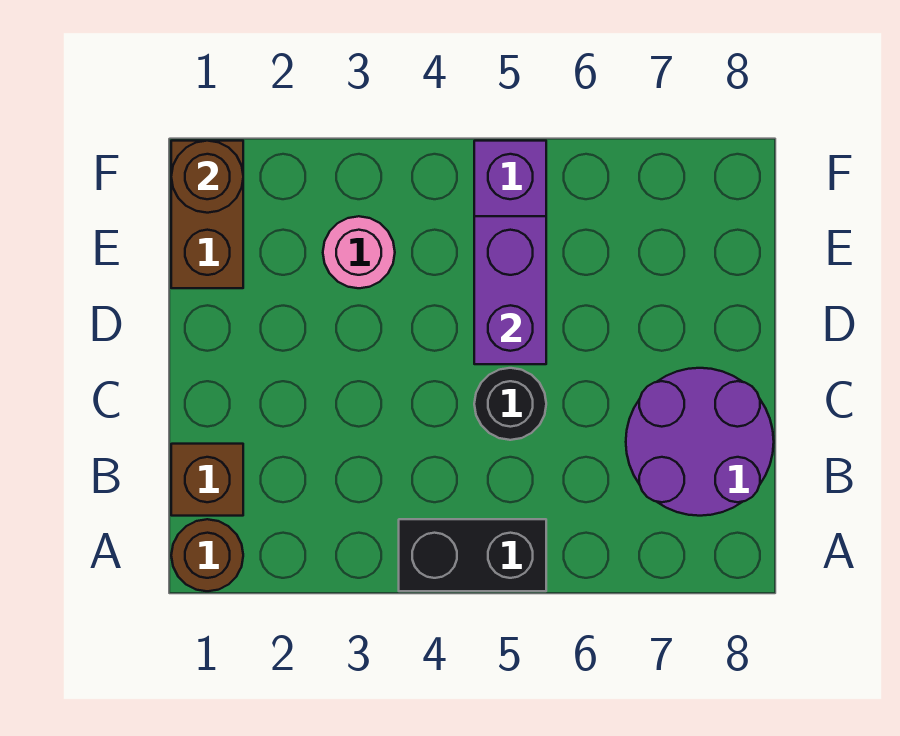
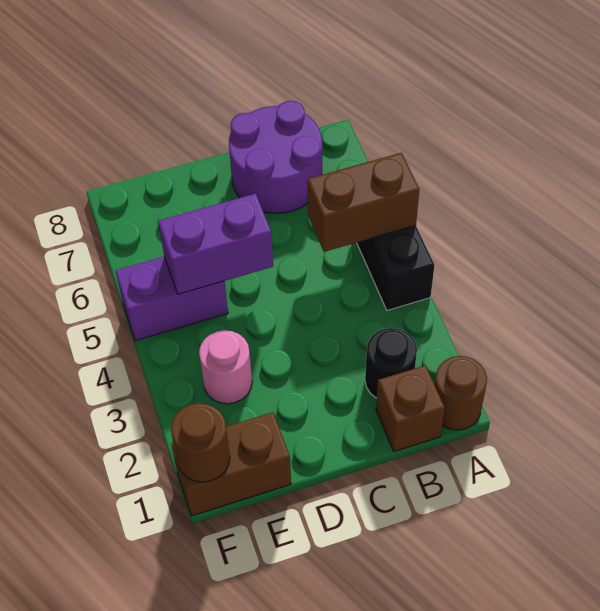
none -> brown 1x2 brick [307,153,419,252]
black 1x1 round brick [474,368,546,440] -> black 1x1 round brick moved to [365,328,417,398]

